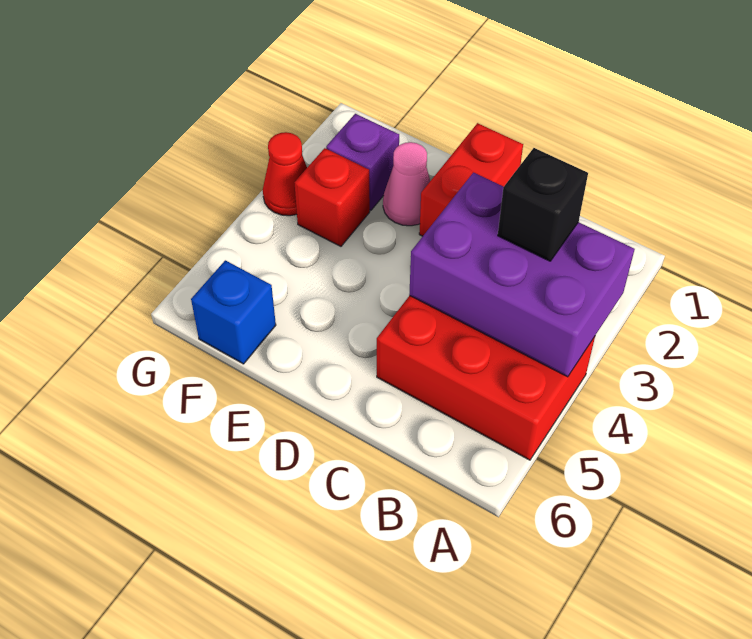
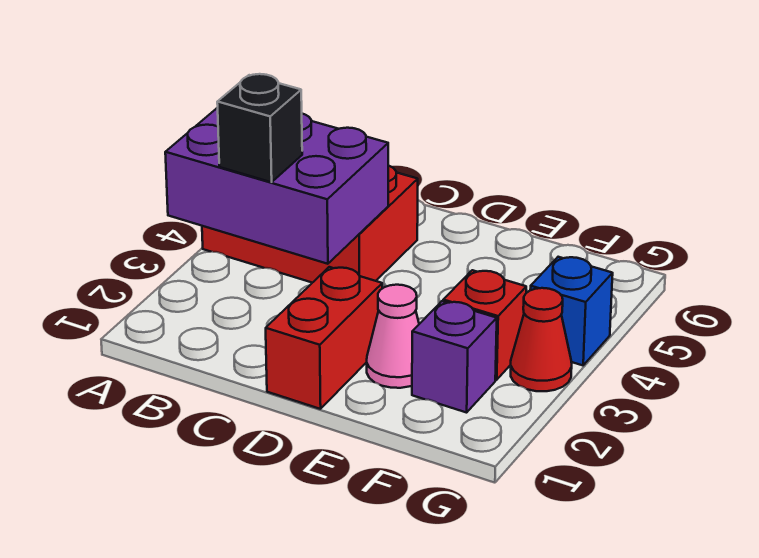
blue 1x1 brick [191,260,276,364] -> blue 1x1 brick moved to [530,257,613,365]

